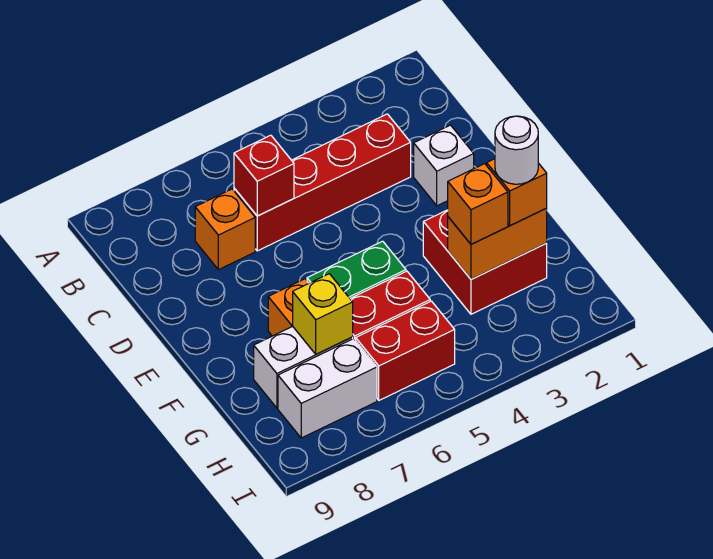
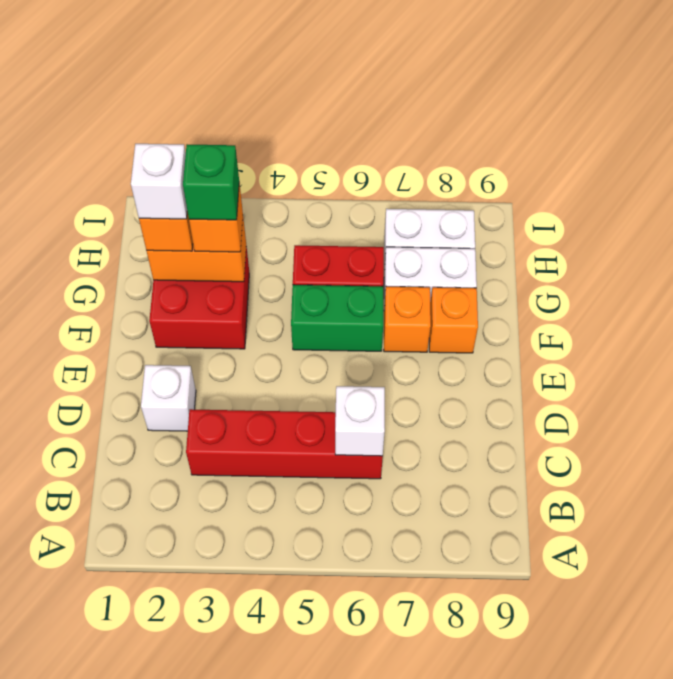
red 1x1 brick [234,135,294,216] -> white 1x1 brick [335,386,385,456]
orange 1x1 brick [195,189,255,270] -> orange 1x1 brick moved to [429,287,478,353]
white 1x1 round brick [495,116,538,184] -> white 1x1 brick [131,144,187,219]
none -> green 1x1 brick [183,144,239,220]
yellow 1x1 brick [293,274,353,354] -> none
red 1x2 brick [356,301,455,400] -> none

